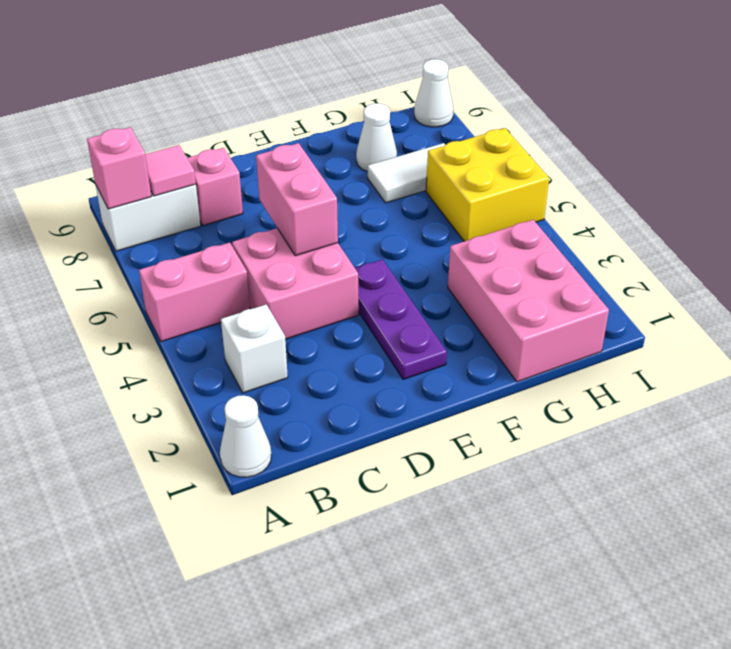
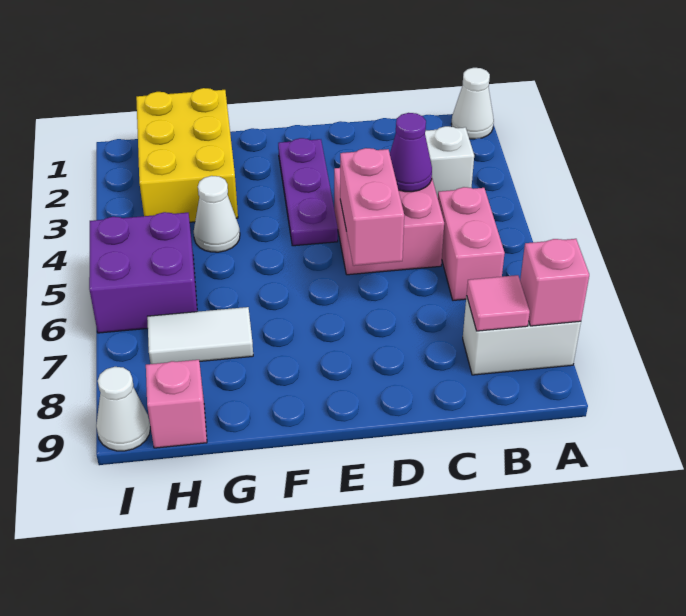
pink 1x2 brick [139,243,250,342] -> pink 1x2 brick turned to [438,187,505,300]
none -> purple 1x1 cone [390,113,432,192]
pink 1x1 brick [187,148,243,226] -> pink 1x1 brick moved to [146,360,207,448]
pink 2x3 brick [448,220,609,382] -> yellow 2x3 brick [136,88,238,222]
white 1x1 cone [356,103,397,172] -> white 1x1 cone moved to [194,176,240,252]
yellow 2x2 brick [426,128,549,241] -> purple 2x2 brick [89,212,197,333]

